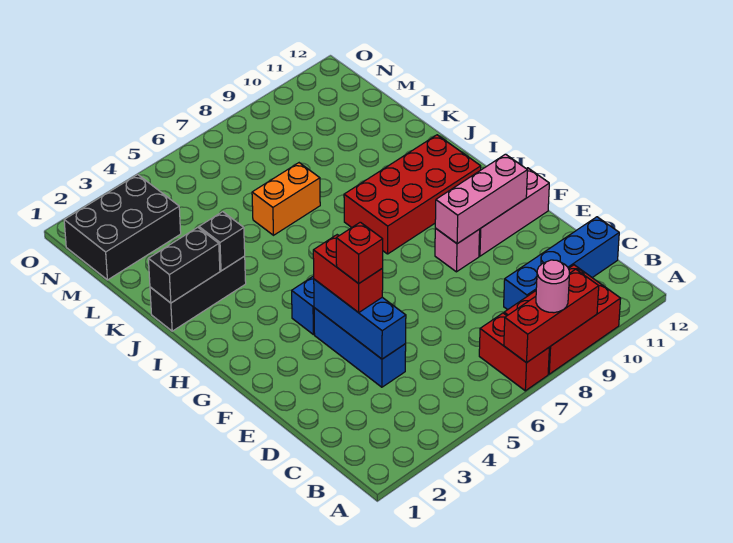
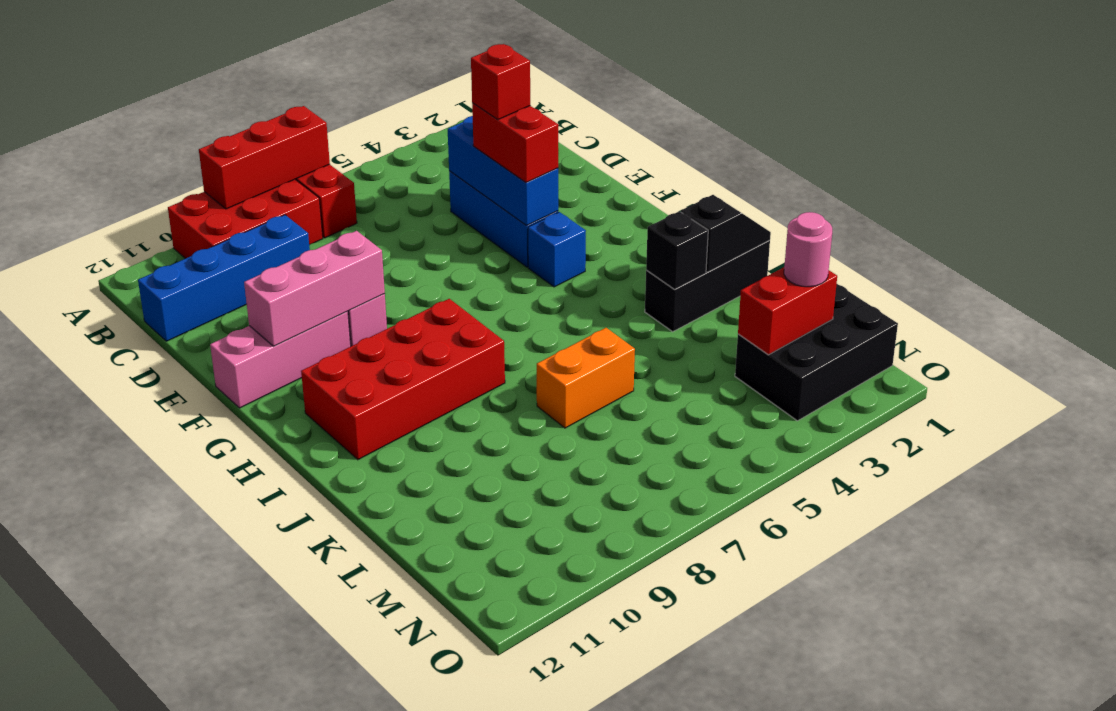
pink 1x1 round brick [536,260,569,313] -> pink 1x1 round brick moved to [784,212,832,287]
black 1x2 brick [148,227,220,303] -> black 1x2 slope [681,195,771,272]
none -> red 1x2 brick [738,267,837,355]

